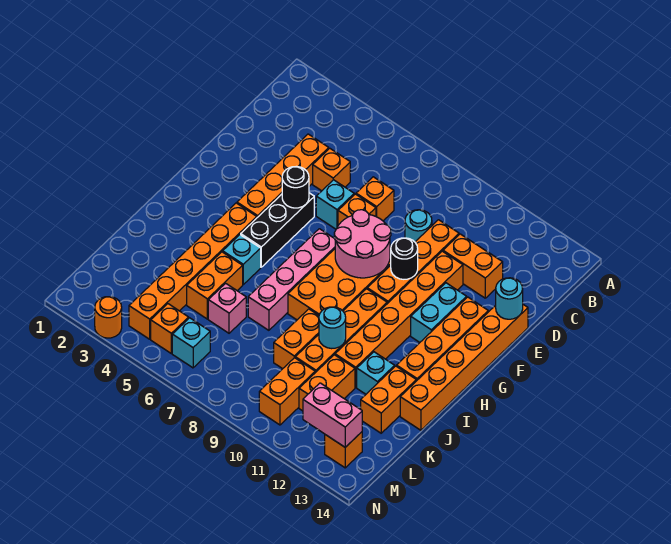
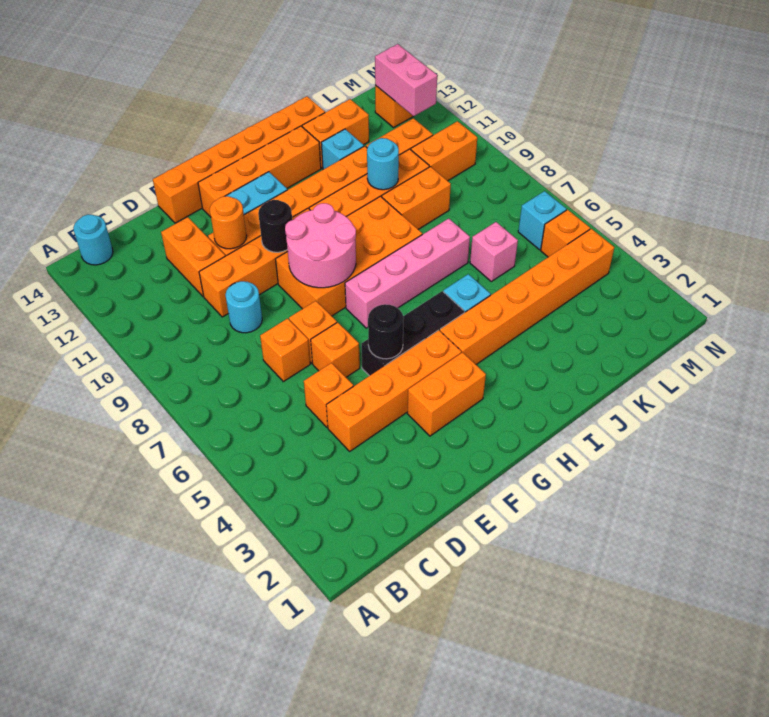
cyan 1x1 brick [316,180,354,229] -> orange 1x1 brick [311,322,360,377]
cyan 1x1 round brick [496,278,523,319] -> cyan 1x1 round brick moved to [73,214,113,265]
orange 1x2 brick [187,252,243,319] -> orange 1x2 brick moved to [407,352,486,436]
orange 1x1 round brick [95,297,122,338] -> orange 1x1 round brick moved to [210,196,247,249]

